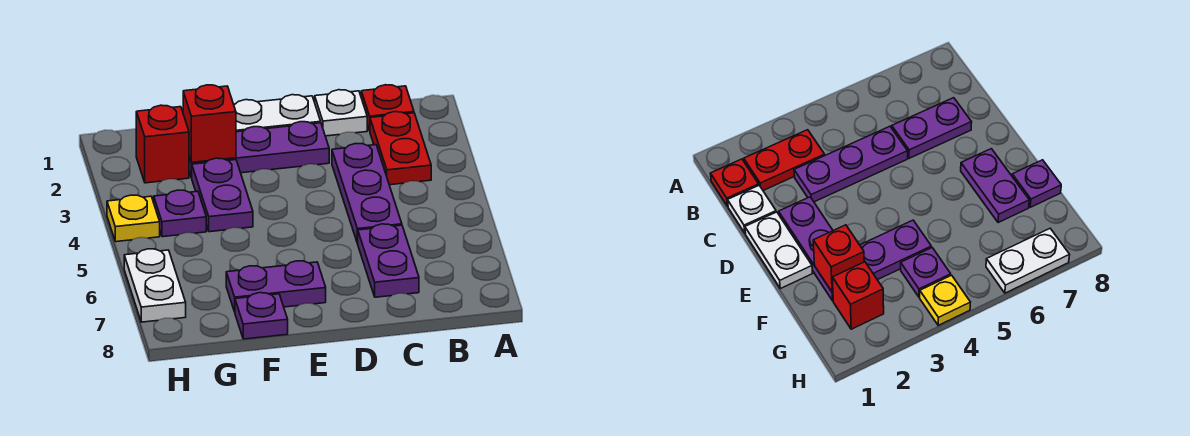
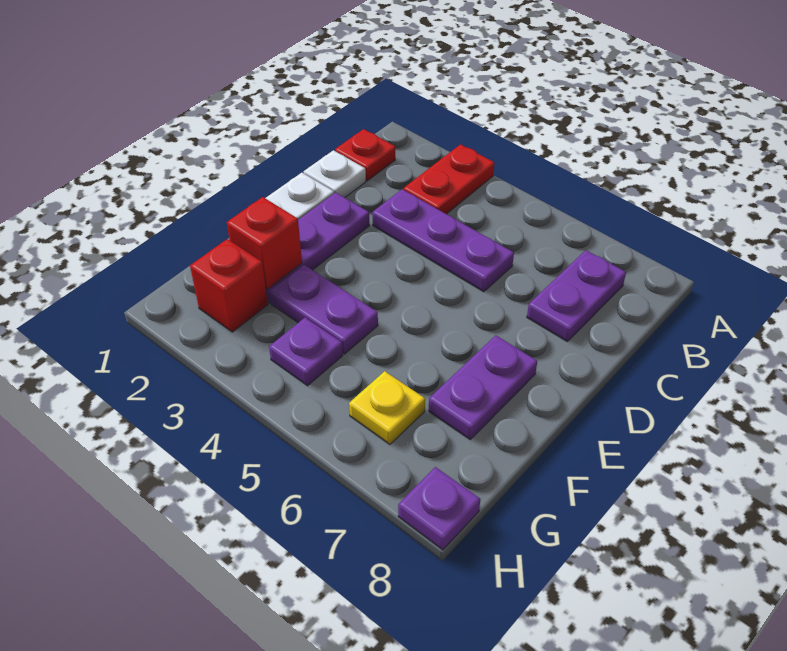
red 1x2 plate [370,112,431,185] -> red 1x2 plate turned to [404,144,494,214]
purple 1x2 plate [358,224,419,297] -> purple 1x2 plate turned to [527,250,626,342]
purple 1x1 plate [235,293,288,339] -> purple 1x1 plate moved to [398,467,480,550]
yellow 1x1 plate [107,195,160,242] -> yellow 1x1 plate moved to [349,371,425,444]
white 1x2 plate [124,249,186,322] -> none

